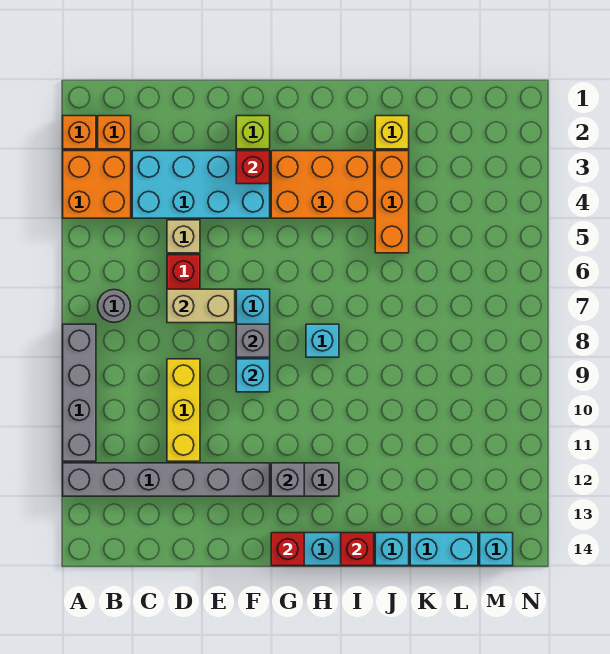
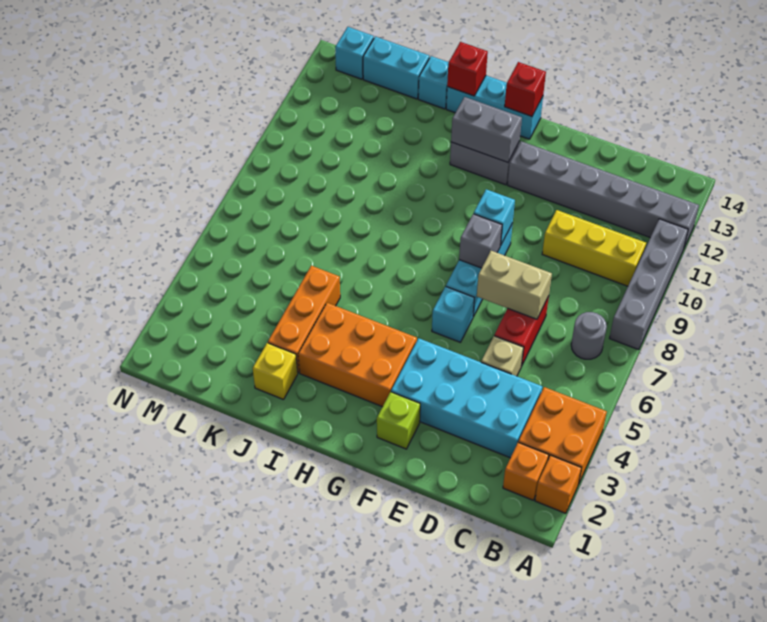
yellow 1x3 brick [167,359,200,461] -> yellow 1x3 brick turned to [542,210,646,286]
red 1x1 brick [236,151,270,184] -> none
grey 1x1 brick [271,463,304,496] -> grey 1x2 brick [451,97,522,162]
cyan 1x1 brick [306,324,339,357] -> cyan 1x1 brick moved to [432,286,474,342]

